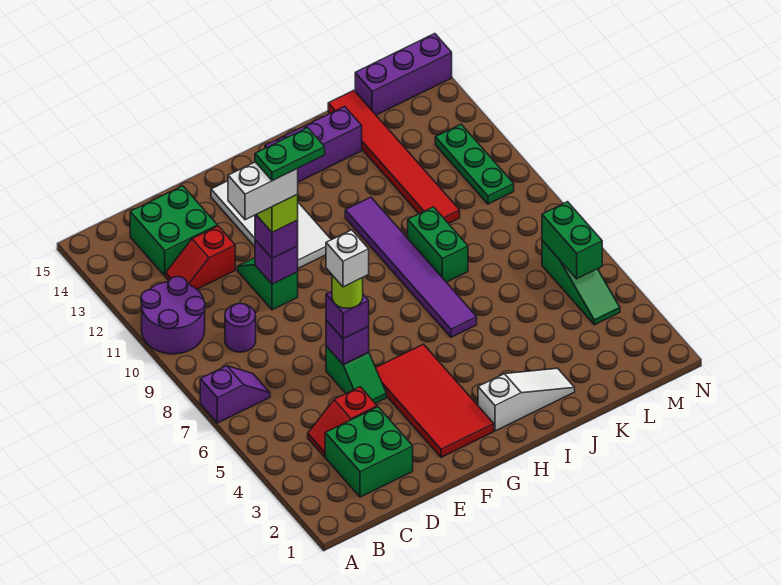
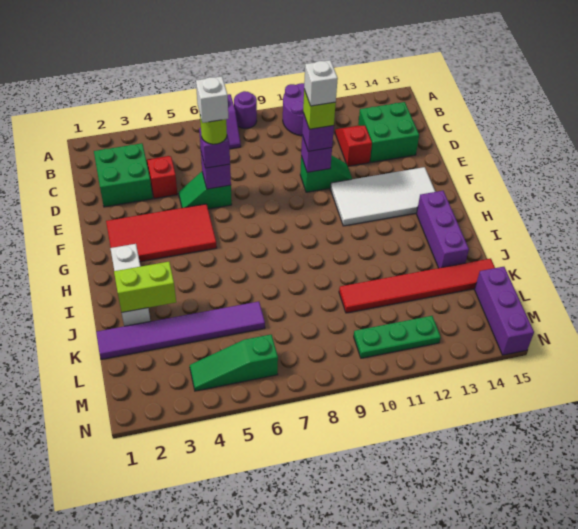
purple 1x1 round brick [225,303,256,352] -> purple 1x1 round brick moved to [234,91,257,128]
white 1x2 brick [228,162,298,220] -> white 1x1 brick [304,60,338,106]
green 1x2 plate [255,128,325,181] -> none
white 1x3 slope [478,368,575,431] -> white 1x3 brick [110,244,151,326]
purple 1x6 tile [345,197,477,337] -> purple 1x6 tile moved to [96,302,265,359]
none -> lime 1x2 brick [114,262,176,312]
green 1x2 brick [408,207,468,282] -> none
green 1x2 brick [542,202,602,279] -> none

